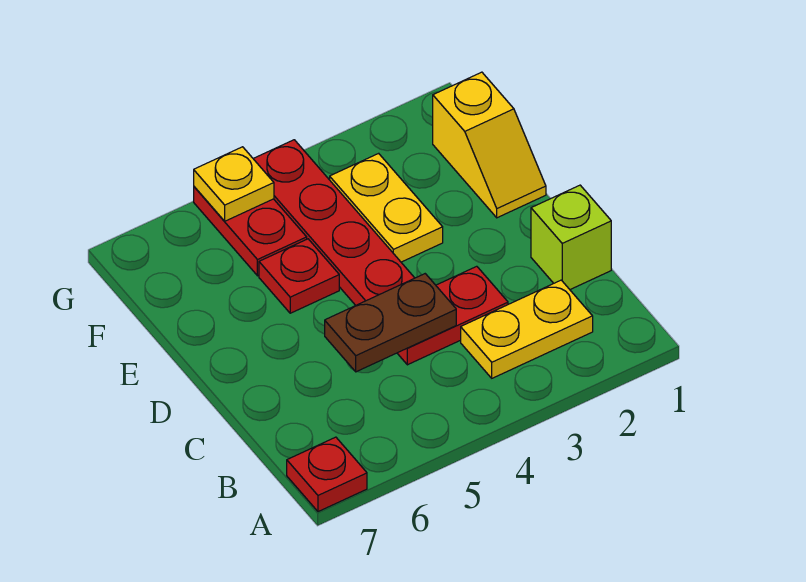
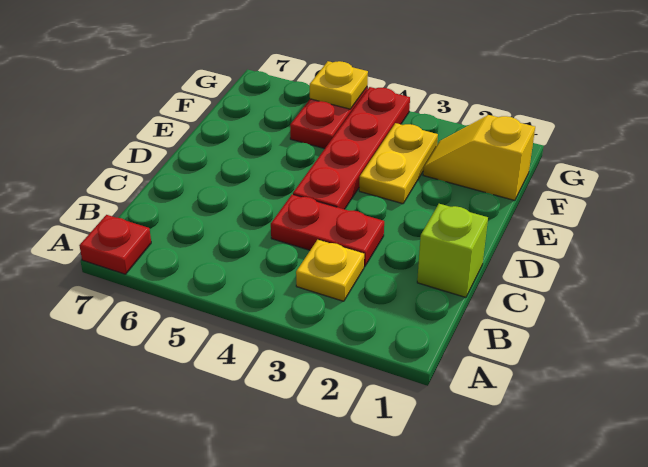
yellow 1x2 plate [461,280,593,378] -> yellow 1x1 plate [296,240,364,301]
brown 1x2 plate [325,274,456,372] -> none
yellow 1x2 slope [433,72,546,218] -> yellow 1x2 slope turned to [423,115,535,200]
red 1x1 plate [259,239,339,313] -> none

